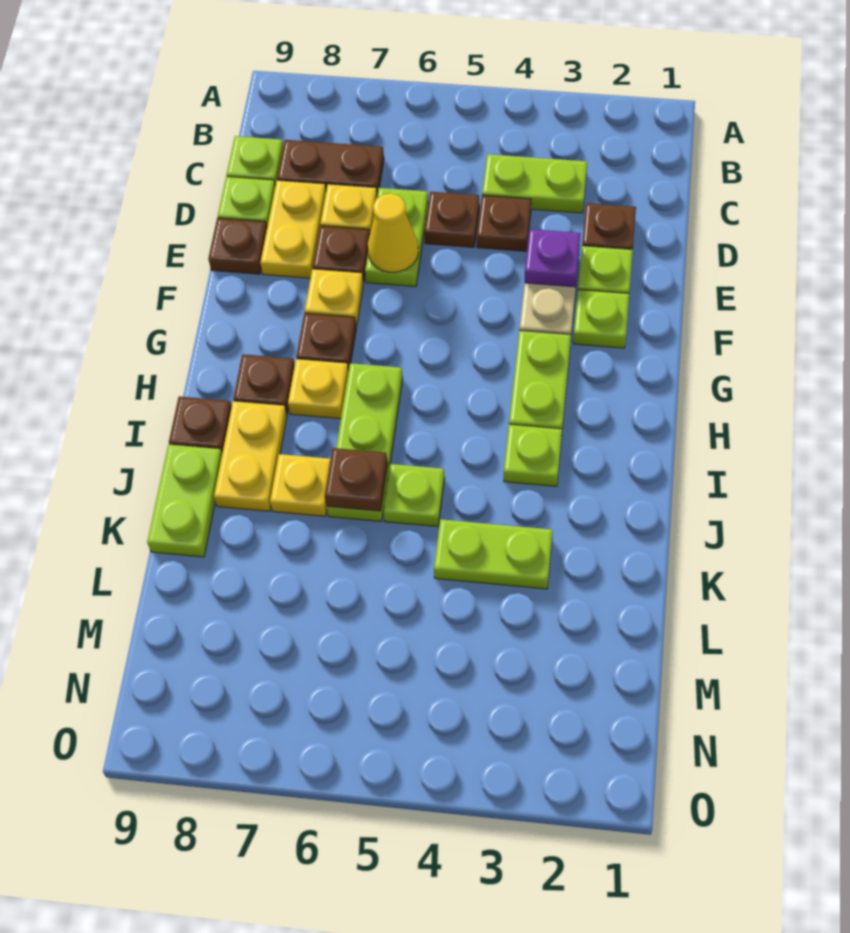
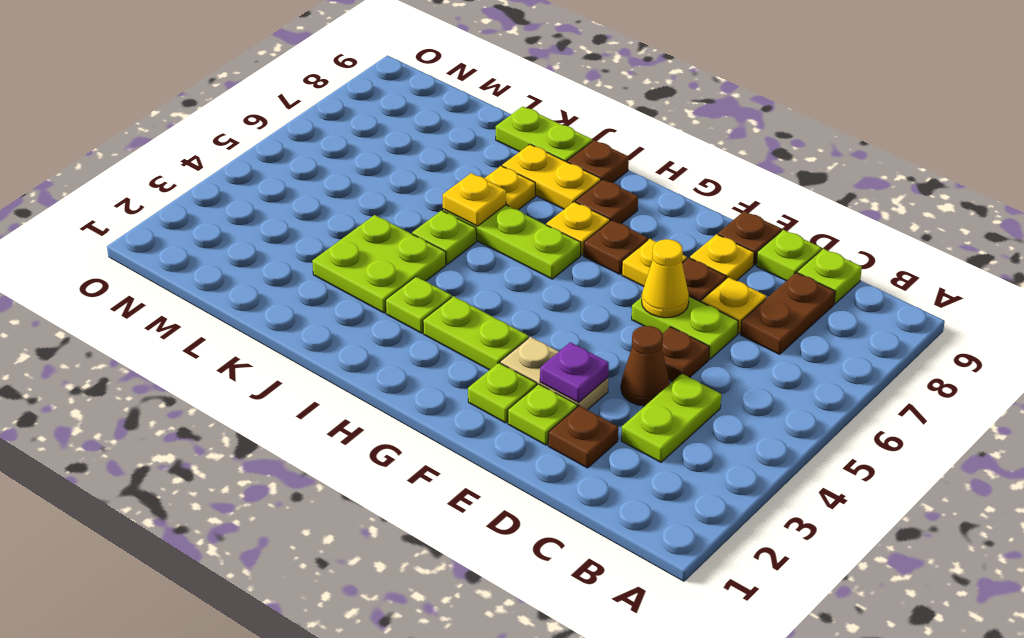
brown 1x1 plate [477,195,531,251] -> brown 1x1 cone [621,326,670,406]
yellow 1x2 plate [260,180,326,278] -> yellow 1x1 plate [690,234,754,281]
brown 1x1 plate [325,448,388,511] -> yellow 1x1 plate [443,173,506,226]
lime 1x2 plate [434,519,553,589] -> lime 2x2 plate [312,215,446,313]

